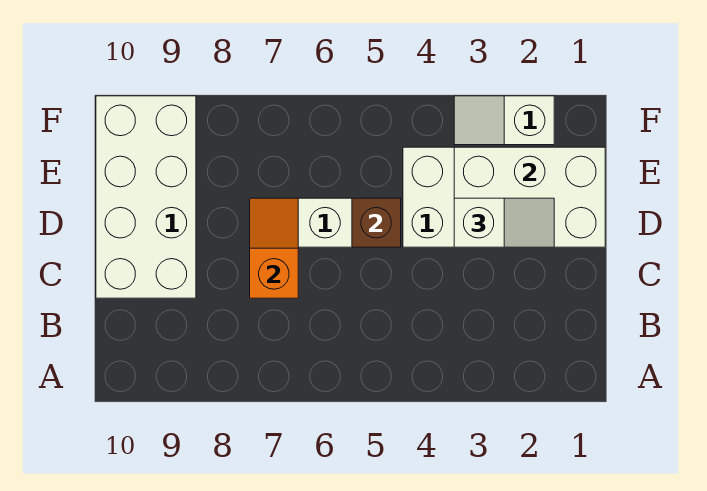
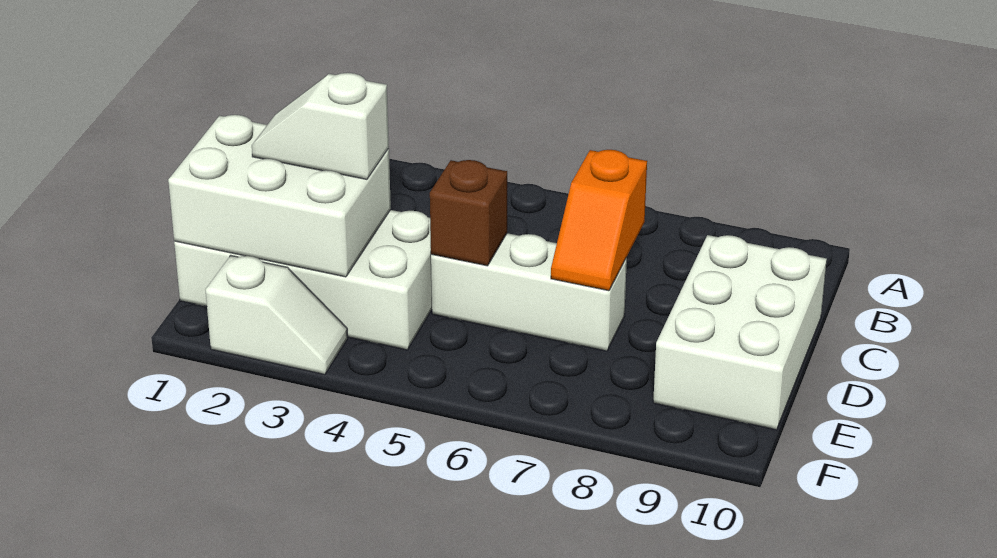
white 2x4 brick [96,96,196,298] -> white 2x3 brick [653,235,827,430]

